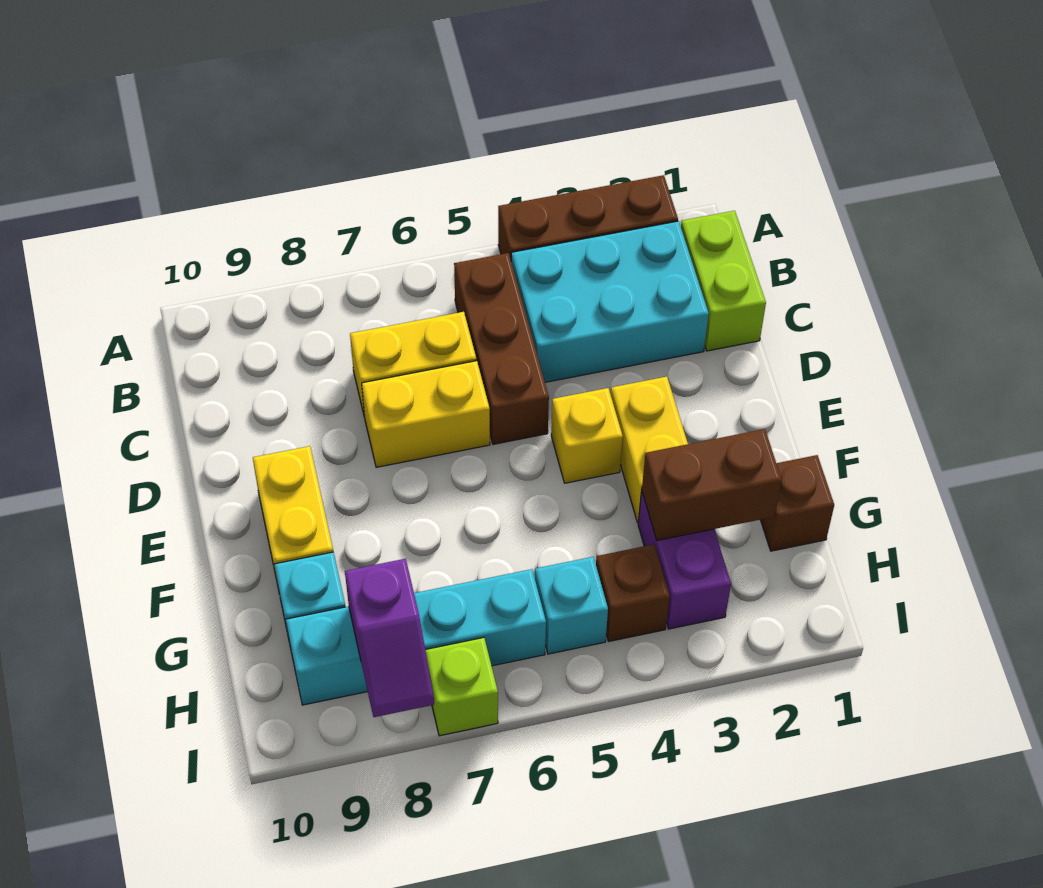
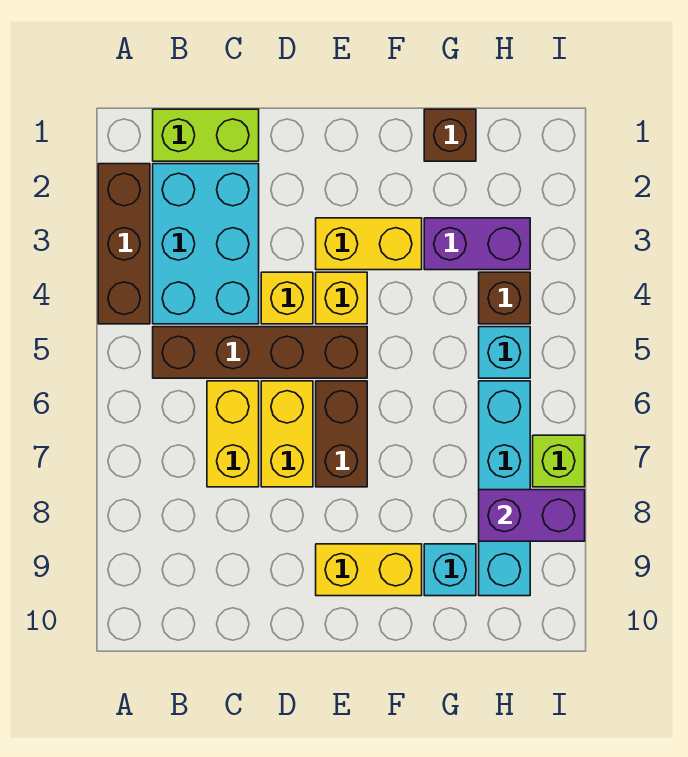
brown 1x3 brick [454,253,549,444] -> brown 1x4 brick [153,327,367,378]
none -> yellow 1x1 brick [261,272,313,324]
brown 1x2 brick [642,429,782,541] -> brown 1x2 brick moved to [316,381,367,487]
purple 1x2 slope [345,559,434,717] -> purple 1x2 brick [479,490,585,541]

